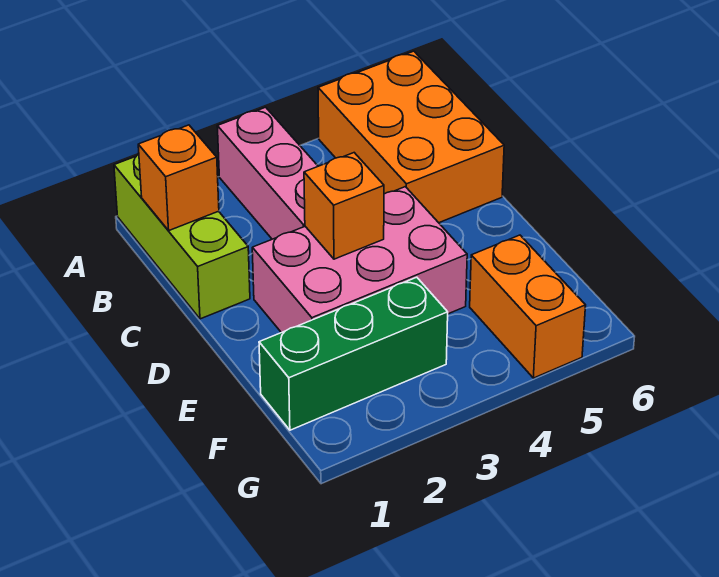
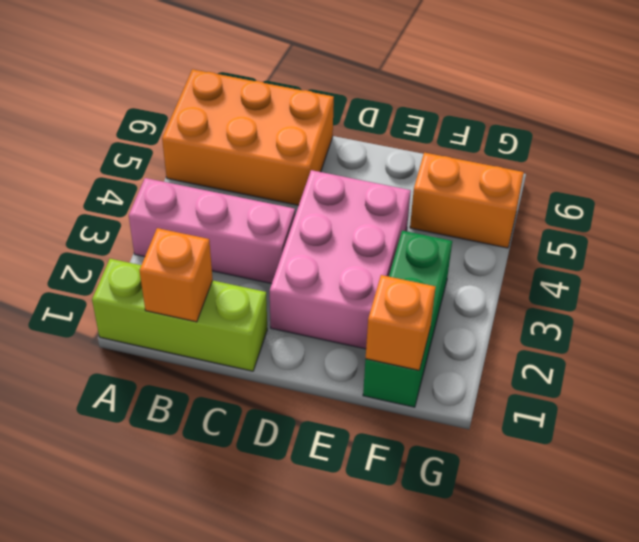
orange 1x1 brick [304,153,384,259] -> orange 1x1 brick moved to [366,275,435,370]

